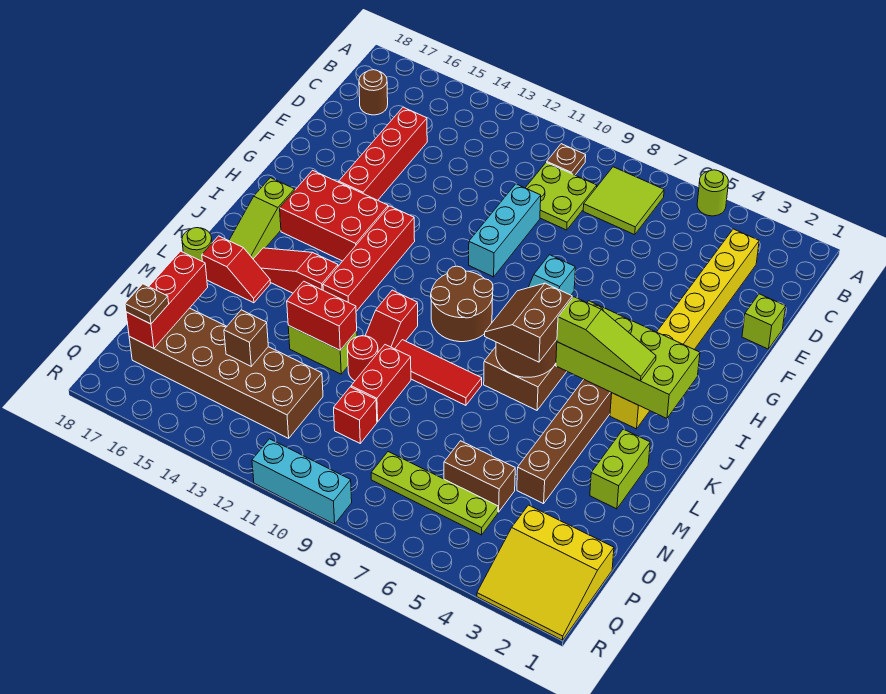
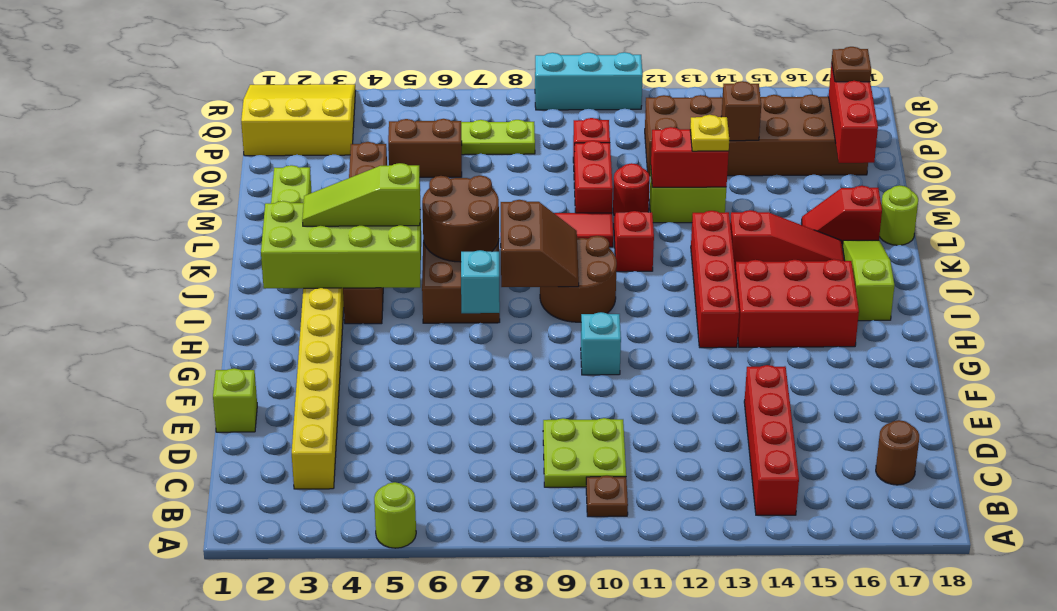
lime 2x2 tile [583,167,664,235] -> none
red 1x4 brick [339,107,427,200] -> red 1x4 brick moved to [744,365,799,515]
cyan 1x3 brick [469,184,541,277] -> cyan 1x1 brick [581,312,621,375]
brown 2x2 slope [485,283,572,362] -> brown 2x2 slope moved to [501,200,579,287]
none -> yellow 1x1 plate [690,115,729,151]

